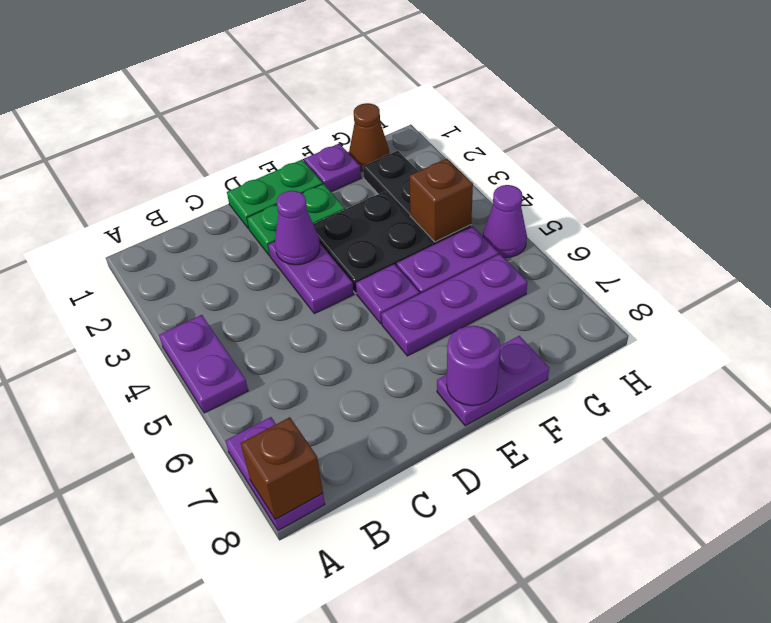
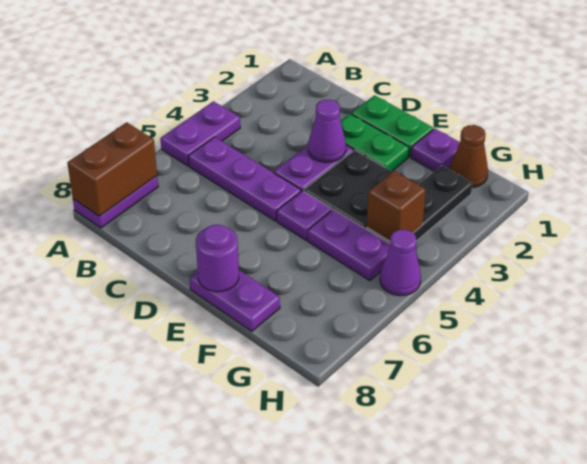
brown 1x1 brick [241,417,323,520] -> brown 1x2 brick [67,122,157,216]
purple 1x3 plate [381,254,528,356] -> purple 1x3 plate moved to [188,137,301,221]

